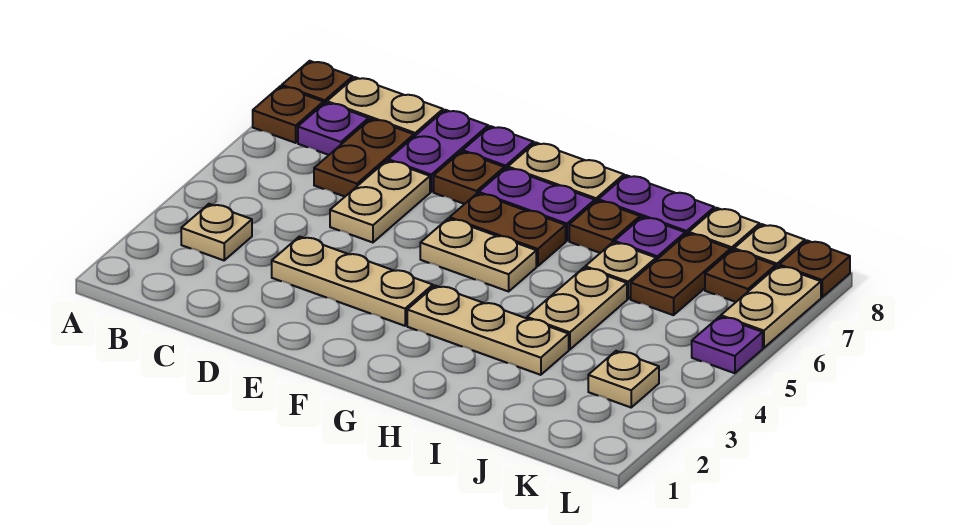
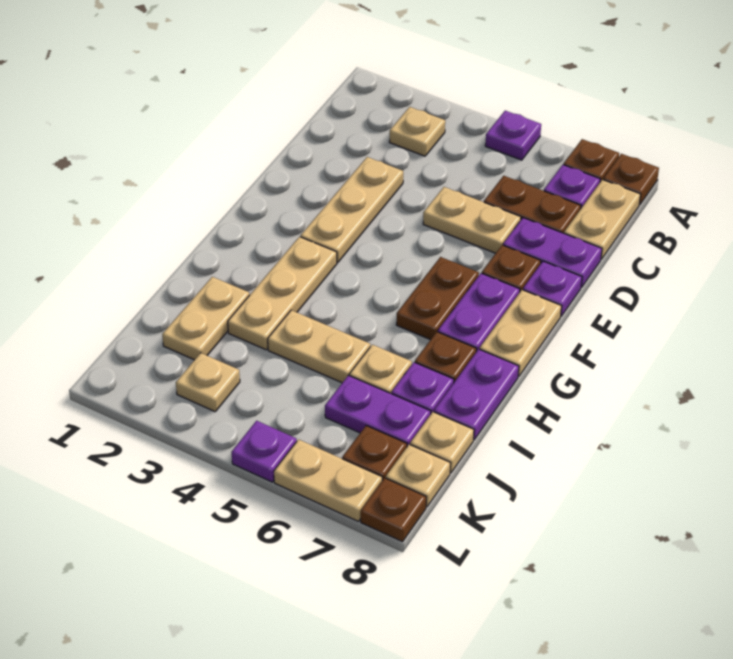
none -> purple 1x1 plate [485,111,541,160]
tan 1x2 plate [420,218,536,291] -> tan 1x2 plate moved to [162,277,250,360]
brown 1x2 plate [631,233,731,315] -> purple 1x2 plate [325,375,431,446]

